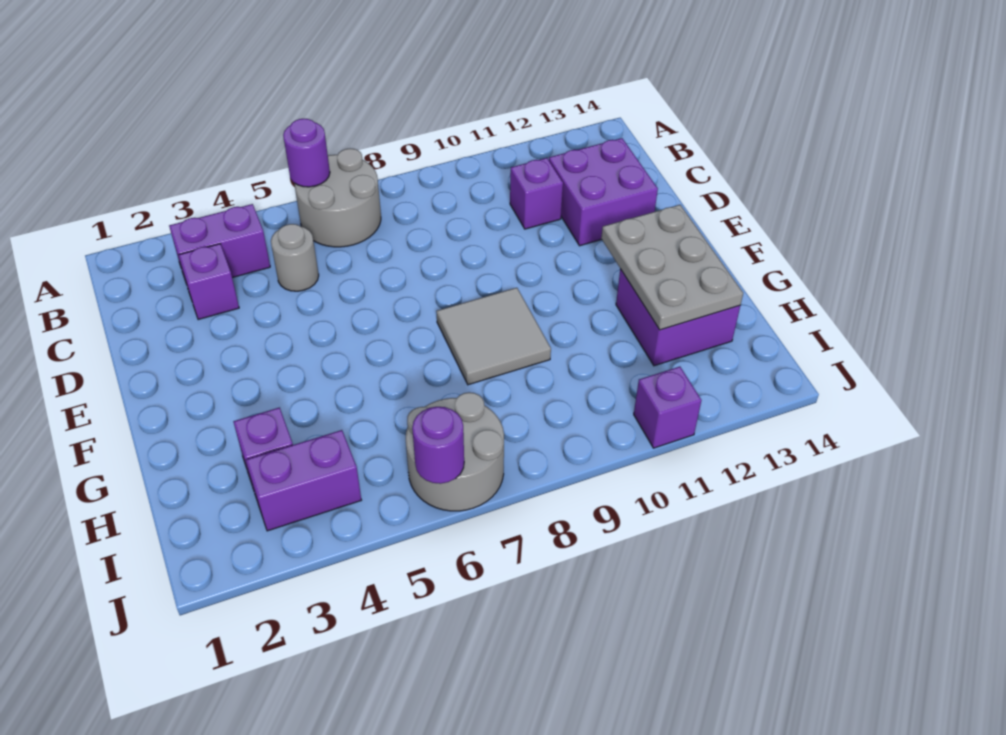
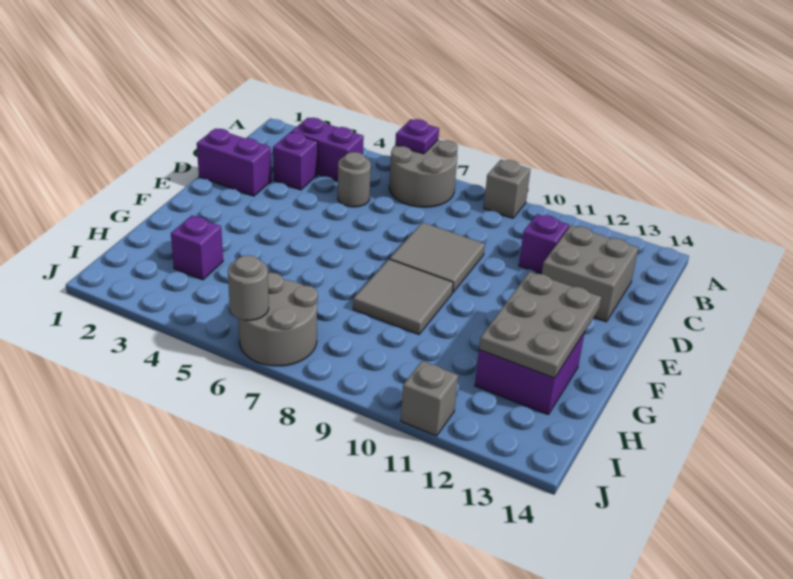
purple 1x1 round brick [283,119,330,187] -> purple 1x1 plate [395,119,439,154]
none -> grey 1x1 brick [484,160,531,218]
purple 2x2 brick [549,138,658,246] -> grey 2x2 brick [542,225,638,322]
none -> grey 2x2 tile [390,222,485,292]
purple 1x2 brick [246,430,361,531] -> purple 1x2 brick moved to [197,129,271,196]
purple 1x1 round brick [412,407,464,484] -> grey 1x1 round brick [228,255,269,321]
purple 1x1 brick [634,367,702,448] -> grey 1x1 brick [401,361,458,436]

